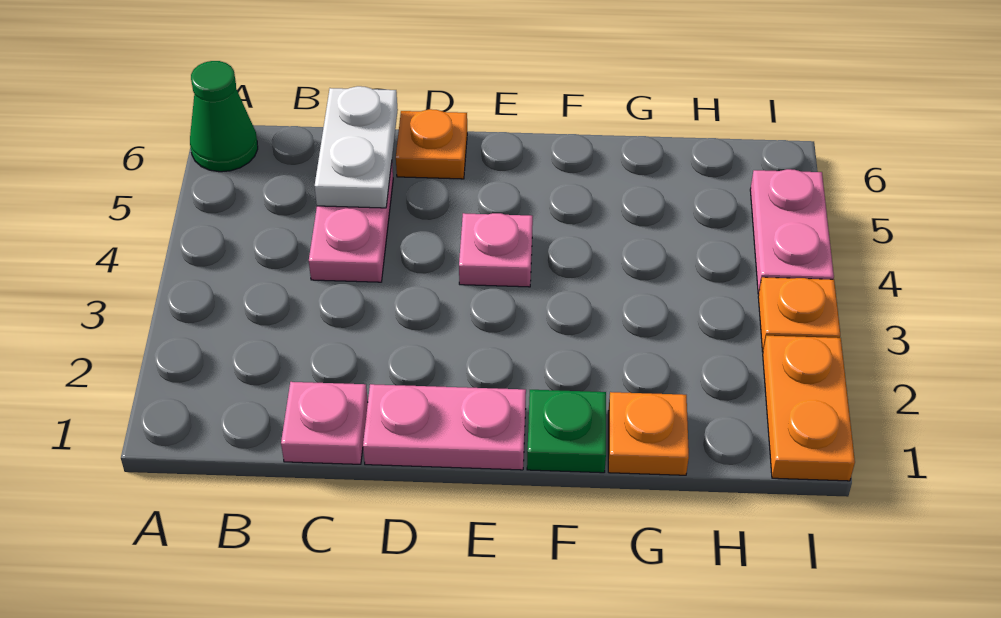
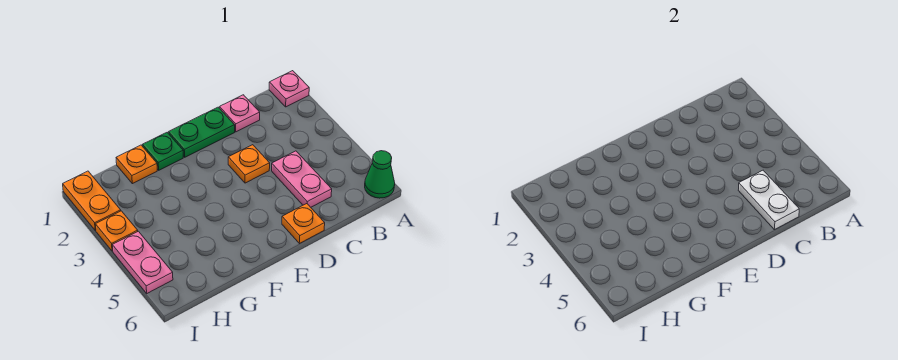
pink 1x2 plate [363,384,526,470] -> green 1x2 plate [168,107,235,157]
none -> orange 1x1 plate [228,145,270,183]
pink 1x1 plate [459,213,533,287] -> pink 1x1 plate moved to [269,71,309,107]

